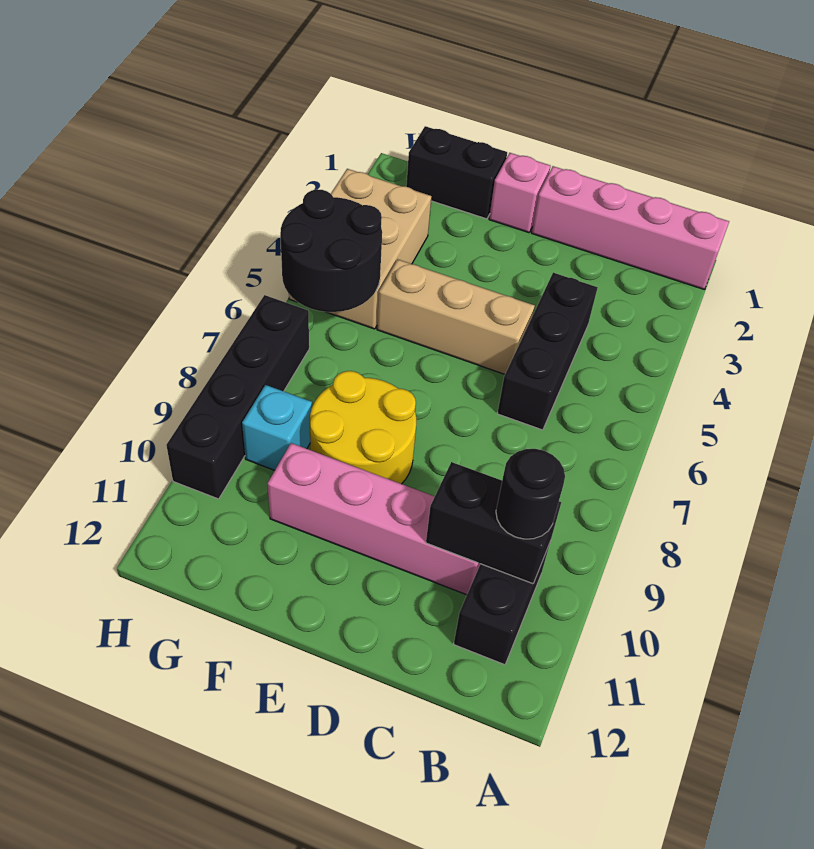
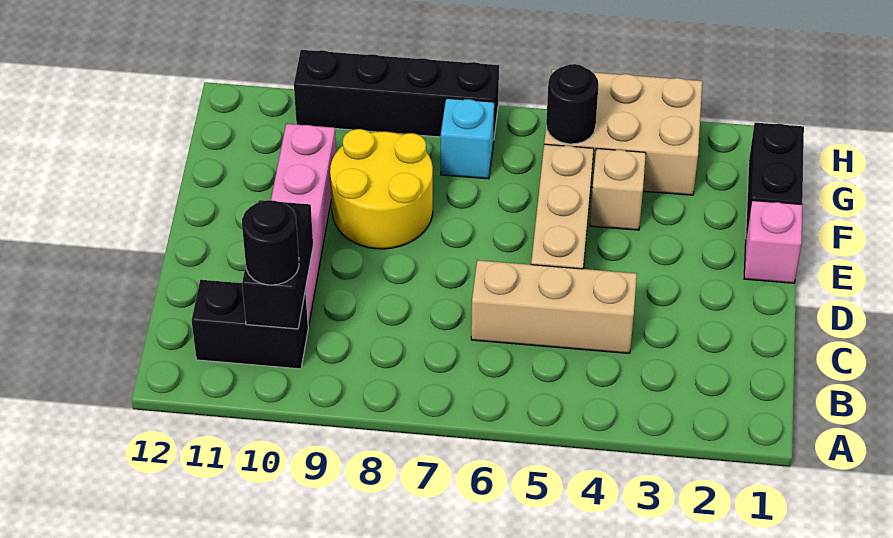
pink 1x4 brick [532,166,729,290] -> none
black 1x3 brick [497,273,598,430] -> tan 1x3 brick [471,260,637,354]
none -> tan 1x1 brick [590,148,646,230]
black 2x2 round brick [280,189,382,312] -> black 1x1 round brick [546,64,598,144]
cyan 1x1 brick [242,385,312,470] -> cyan 1x1 brick moved to [441,98,495,179]

